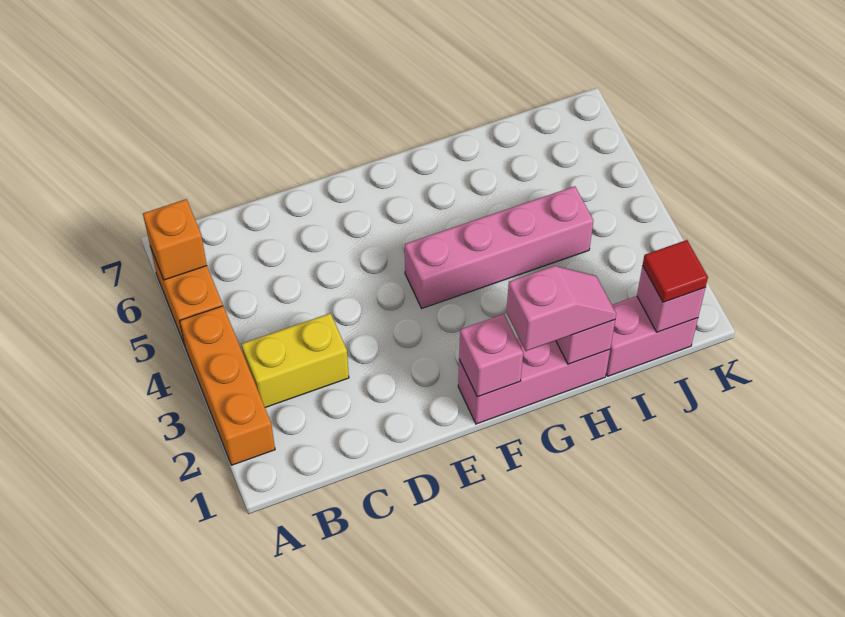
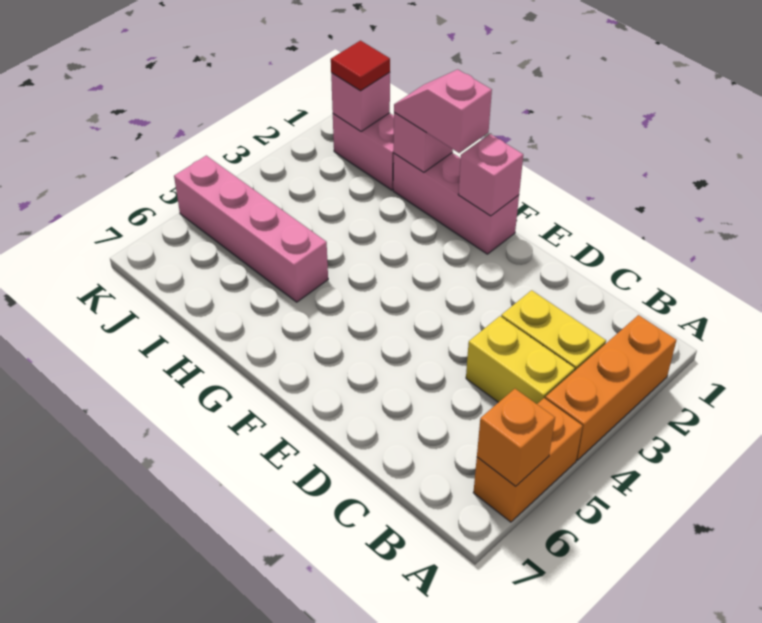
none -> yellow 1x2 brick [466,316,575,404]
pink 1x4 brick [405,186,593,308] -> pink 1x4 brick moved to [174,156,328,302]

